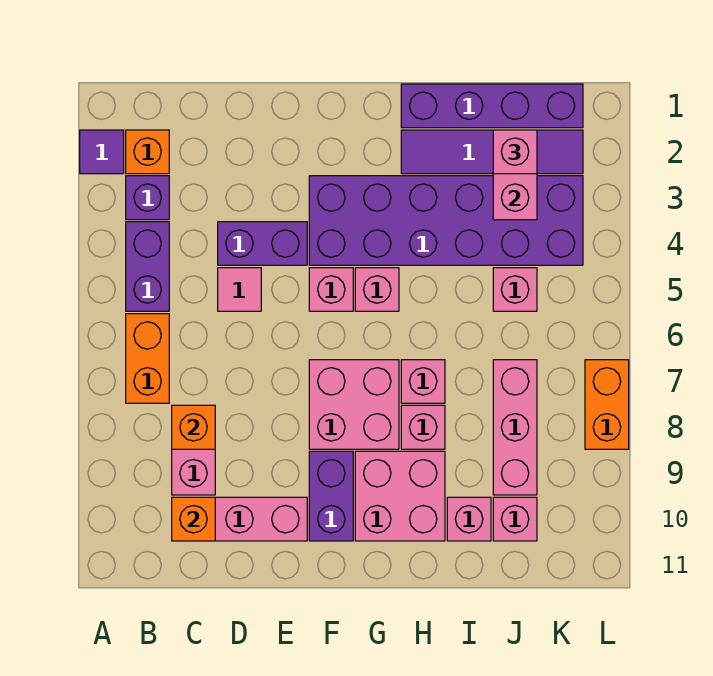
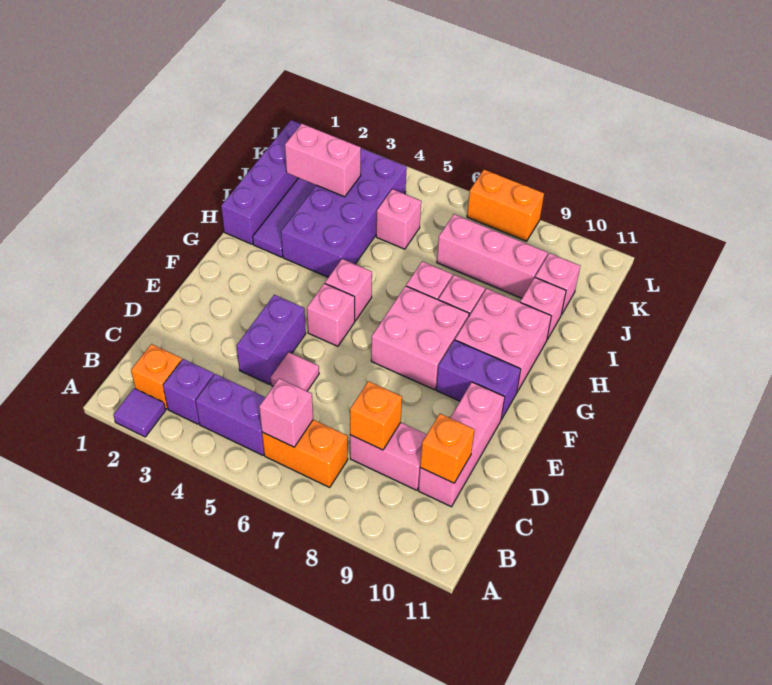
purple 2x6 brick [309,176,583,265] -> purple 2x4 brick [281,148,407,277]
pink 1x1 brick [493,130,537,174] -> pink 1x1 brick moved to [259,379,313,447]

